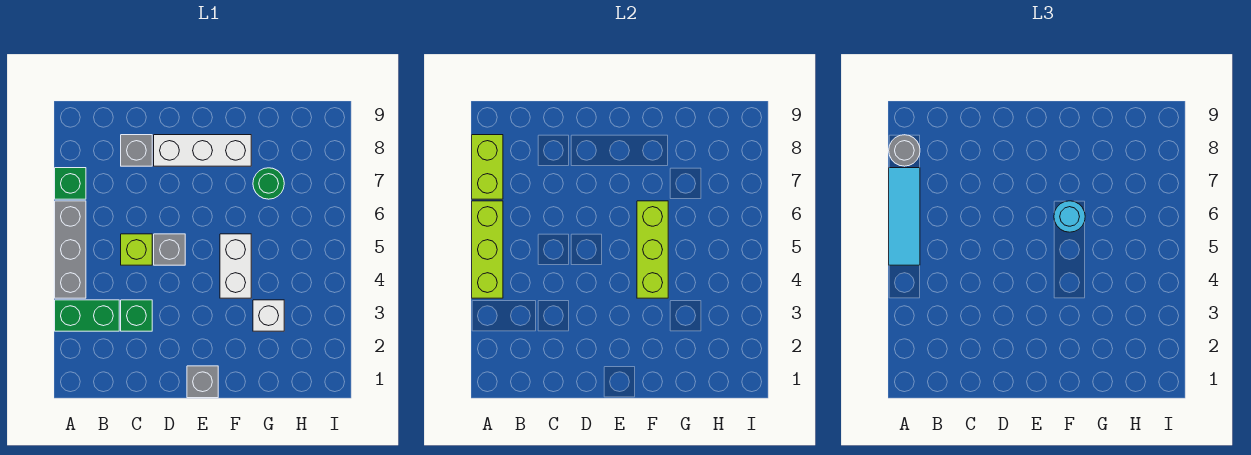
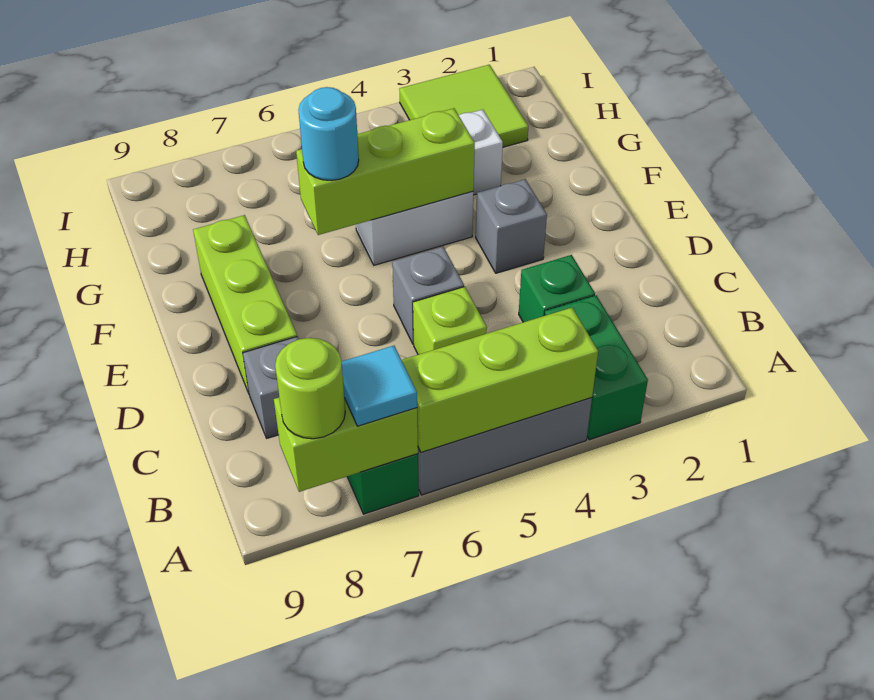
cyan 1x3 tile [889,168,920,265] -> cyan 1x1 tile [342,346,417,426]
grey 1x1 round brick [889,135,920,166] -> lime 1x1 round brick [275,338,345,439]
white 1x3 brick [154,135,251,166] -> lime 1x3 brick [193,215,297,393]
grey 1x1 brick [187,366,218,398] -> grey 1x1 brick moved to [476,179,547,273]
green 1x1 round brick [253,168,284,199] -> none
none -> lime 2x2 tile [399,65,528,147]

